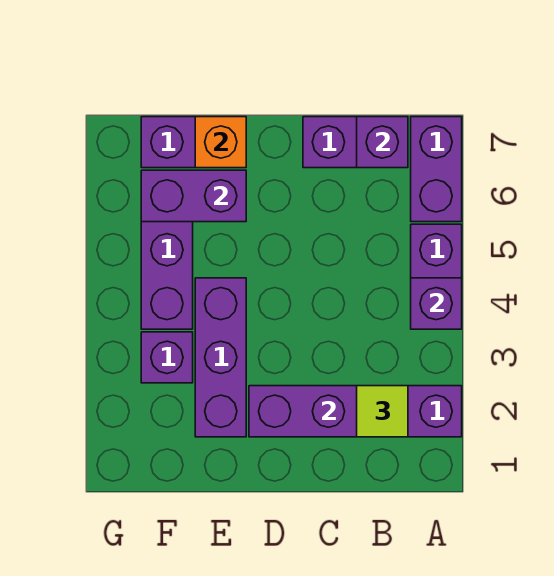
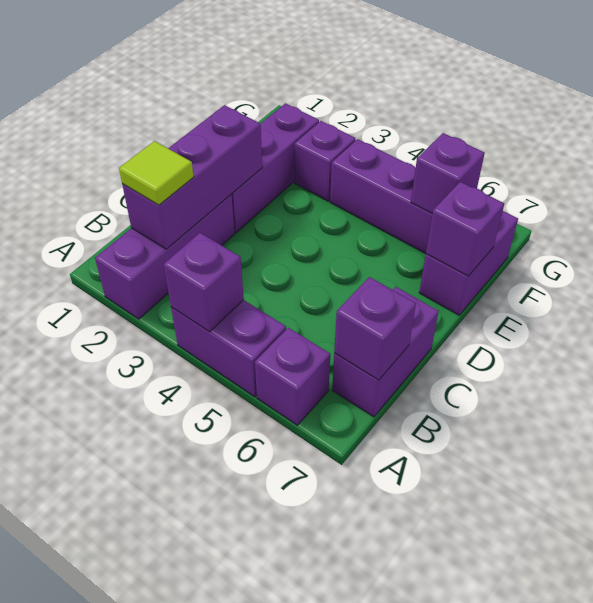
purple 1x2 brick [411,117,462,222] -> purple 1x1 brick [255,328,330,425]
purple 1x3 brick [195,278,246,437] -> purple 1x3 brick turned to [231,103,319,233]
purple 1x2 brick [141,170,246,222] -> purple 1x1 brick [411,133,485,213]
orange 1x1 brick [195,117,246,168] -> purple 1x1 brick [426,182,504,276]

